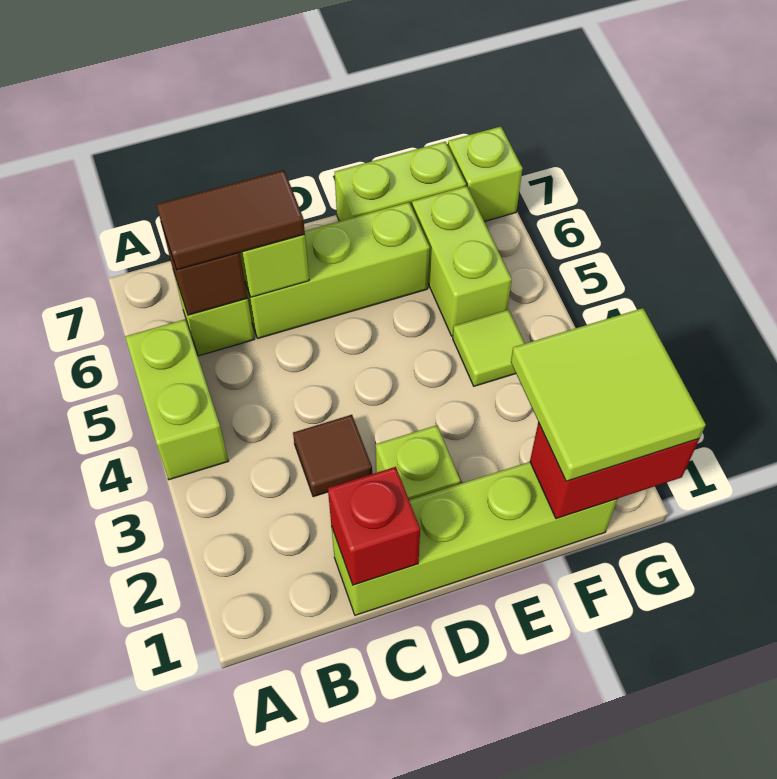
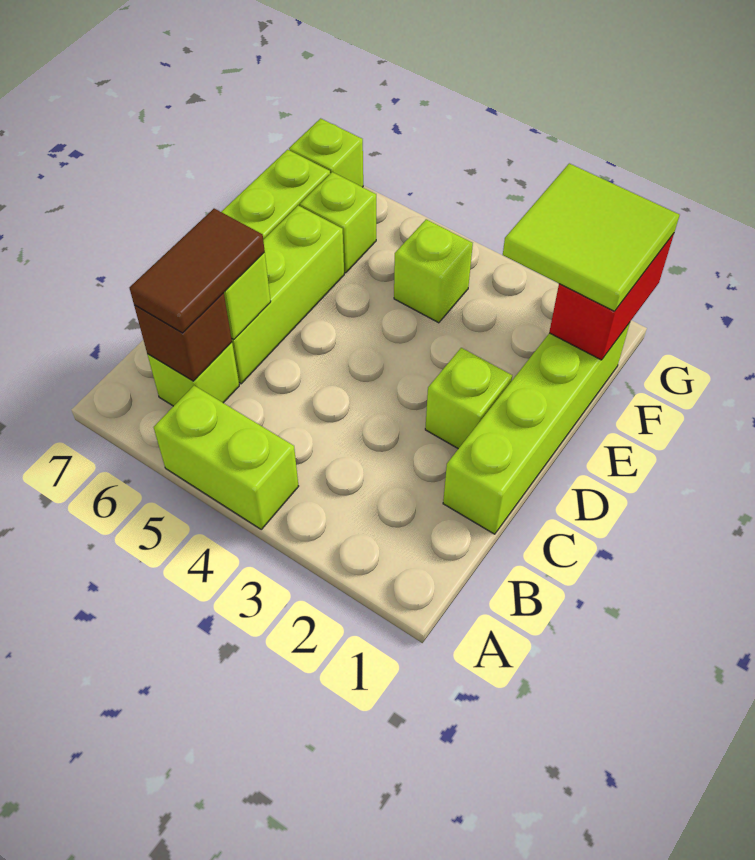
red 1x1 brick [328,467,420,585] -> none
brown 1x1 tile [293,415,372,497] -> none
lime 1x1 tile [453,310,525,386] -> lime 1x1 brick [394,219,473,323]
lime 1x2 brick [412,186,512,336] -> lime 1x1 brick [300,172,376,273]

